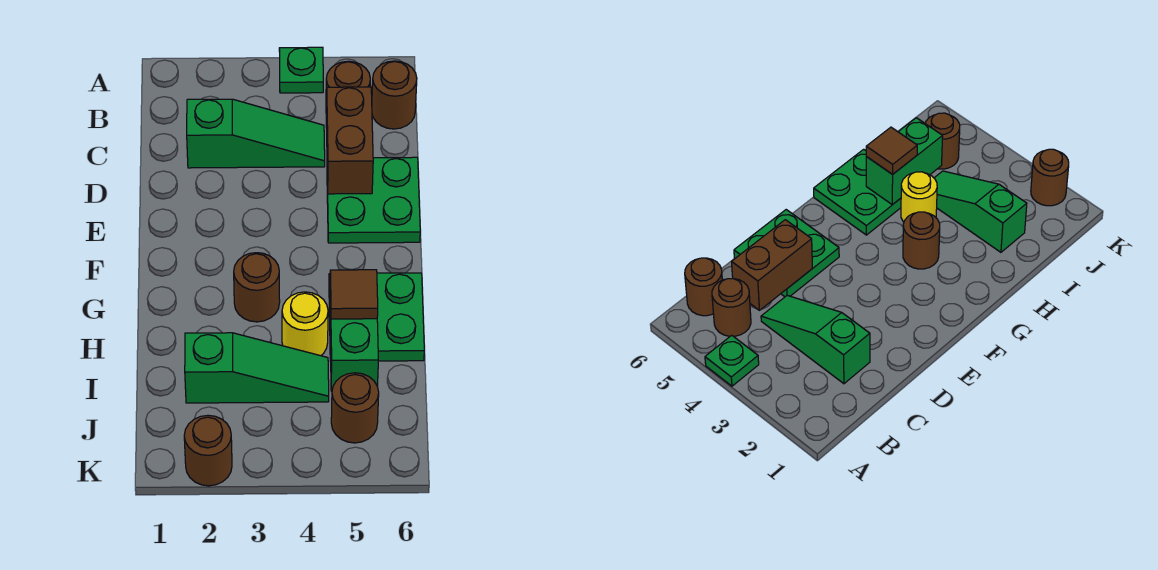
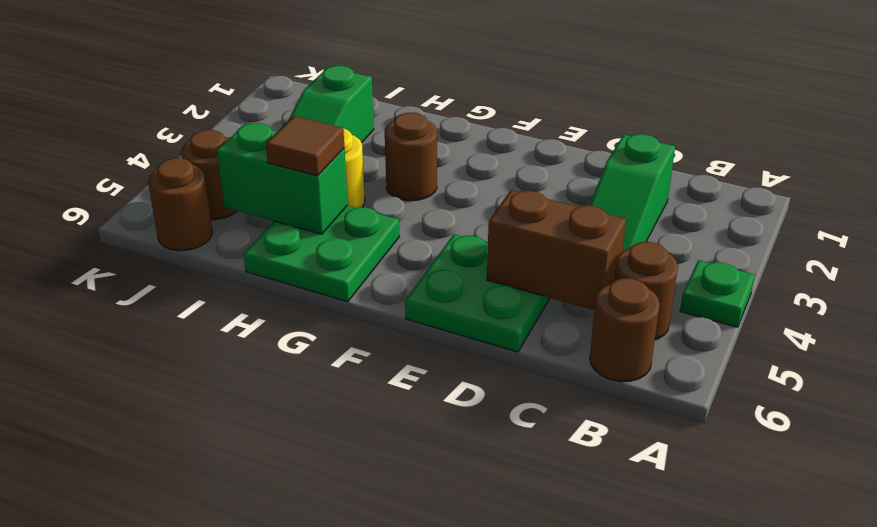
brown 1x1 round brick [184,415,232,486] -> brown 1x1 round brick moved to [148,158,212,251]

